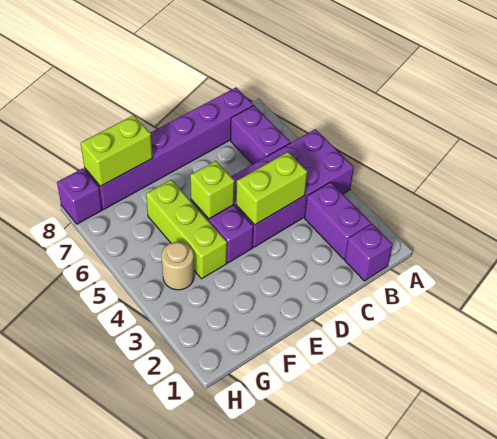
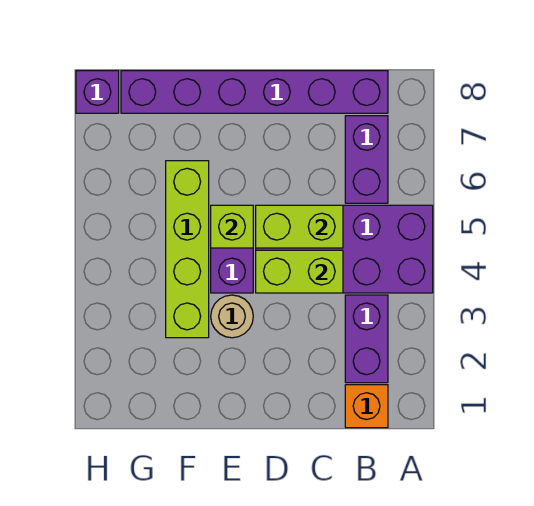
purple 1x1 brick [345,224,393,281] -> orange 1x1 brick [345,385,388,428]
lime 1x3 brick [146,180,227,279] -> lime 1x4 brick [166,161,209,338]
lime 1x2 brick [81,115,153,186] -> lime 1x2 brick moved to [256,205,343,248]
tan 1x1 round brick [162,242,194,290] -> tan 1x1 round brick moved to [211,295,253,338]

